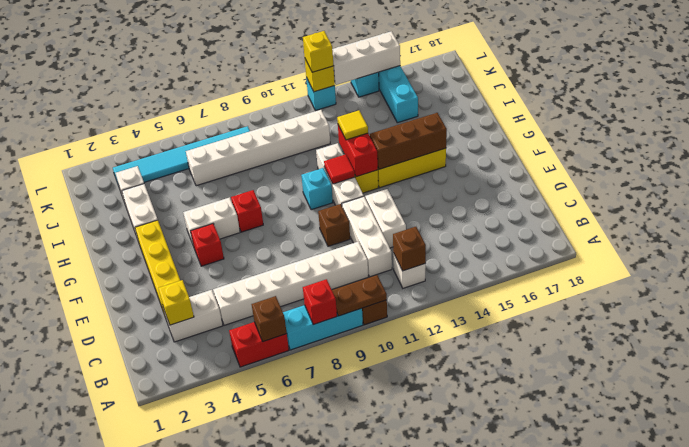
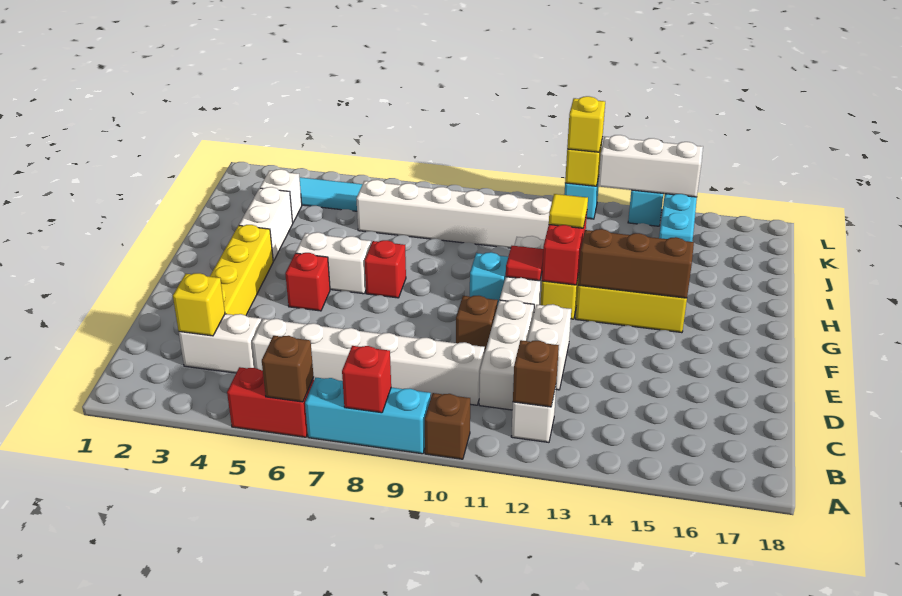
brown 1x2 plate [332,275,387,316] -> none

